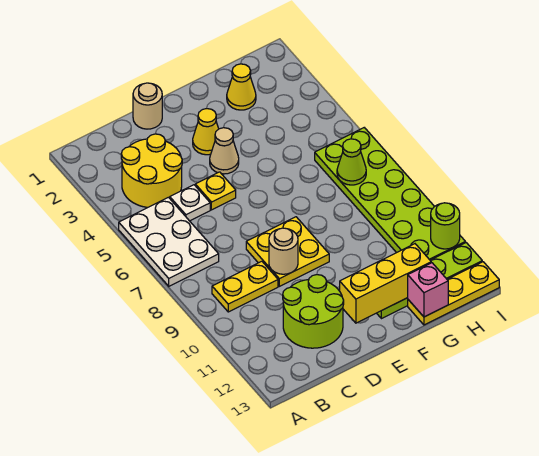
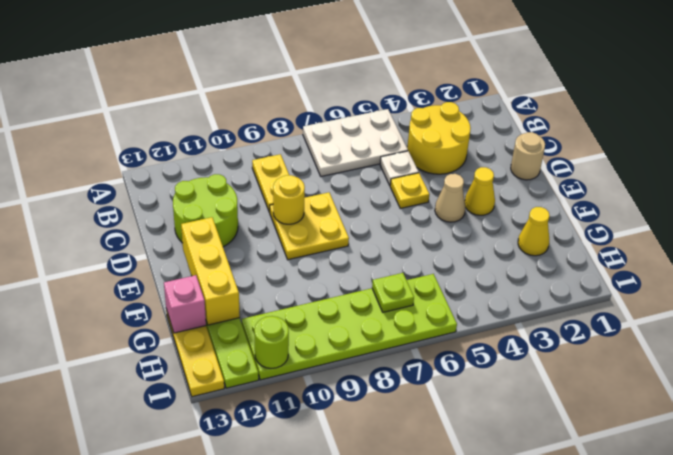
tan 1x1 round brick [269,228,298,274] -> yellow 1x1 round brick [273,175,305,224]
lime 1x1 cone [337,139,366,185] -> lime 1x1 plate [372,273,414,312]

